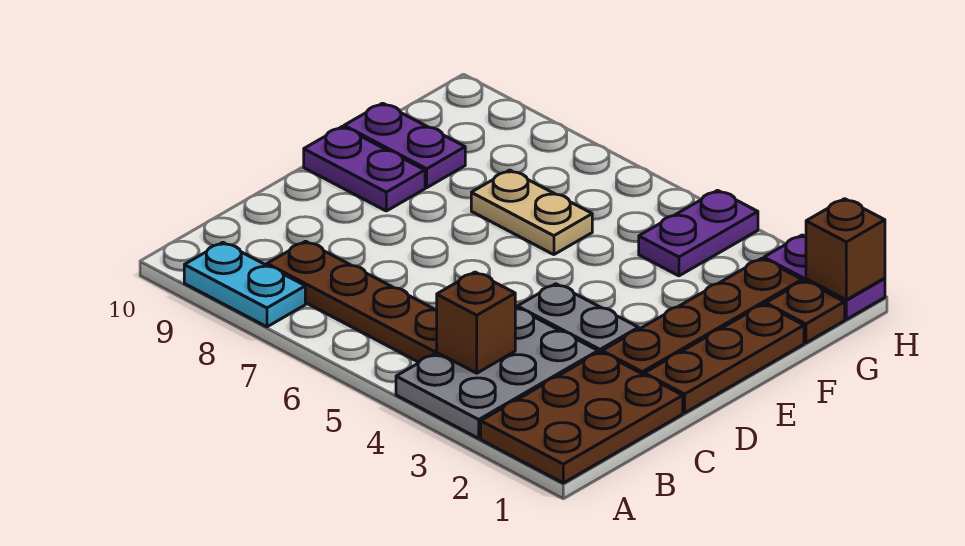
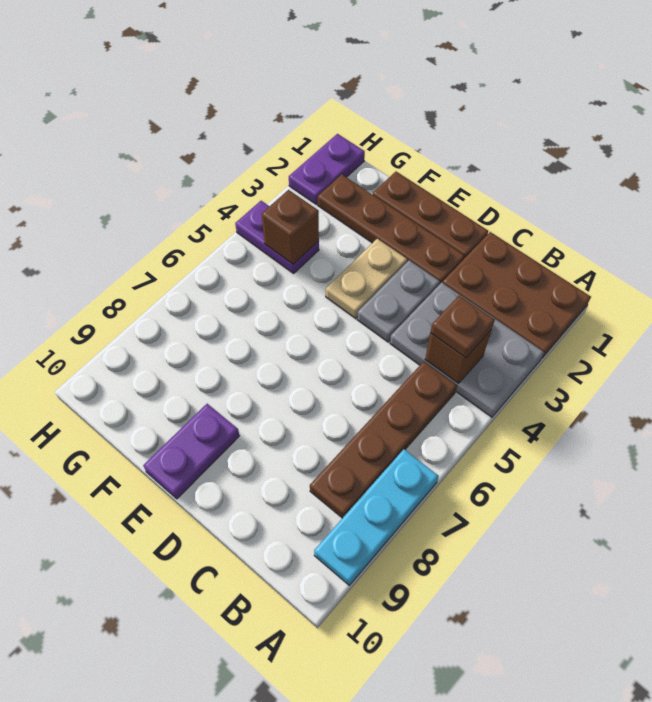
cyan 1x2 plate [184,242,305,327] -> cyan 1x3 plate [314,449,439,585]
tan 1x2 plate [471,170,592,255] -> tan 1x2 plate moved to [326,239,407,319]
purple 1x2 plate [344,103,465,188] -> none
brown 1x1 plate [766,281,845,343] -> brown 1x1 plate moved to [431,295,495,358]
brown 1x1 brick [806,199,885,300] -> brown 1x1 brick moved to [262,190,319,264]

